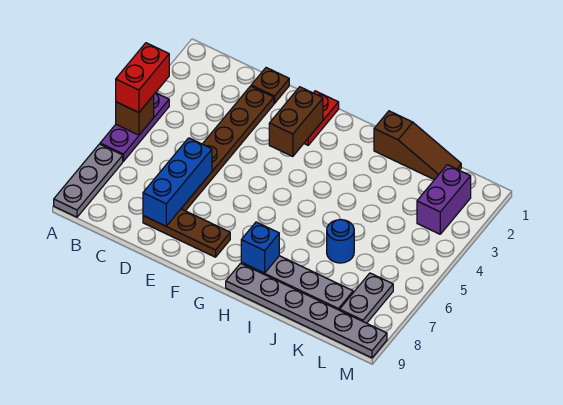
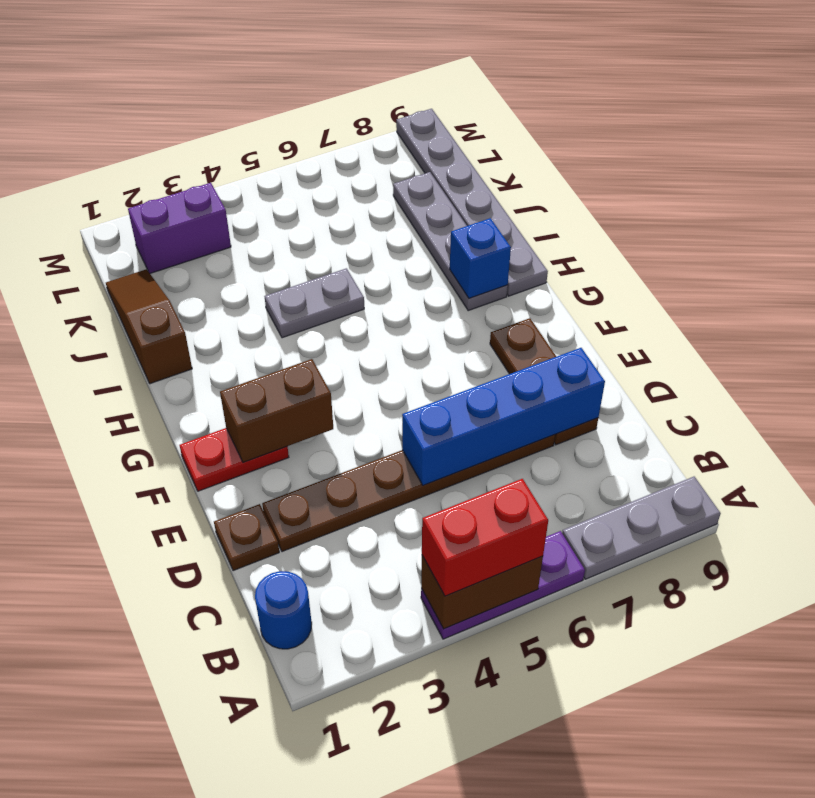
brown 1x1 brick [116,95,154,135] -> brown 1x2 brick [421,556,543,629]
blue 1x3 brick [143,138,212,226] -> blue 1x4 brick [402,348,605,485]
blue 1x1 round brick [327,220,354,263] -> blue 1x1 round brick moved to [255,571,312,649]
grey 1x2 plate [340,273,393,323] -> grey 1x2 plate moved to [265,268,364,338]

